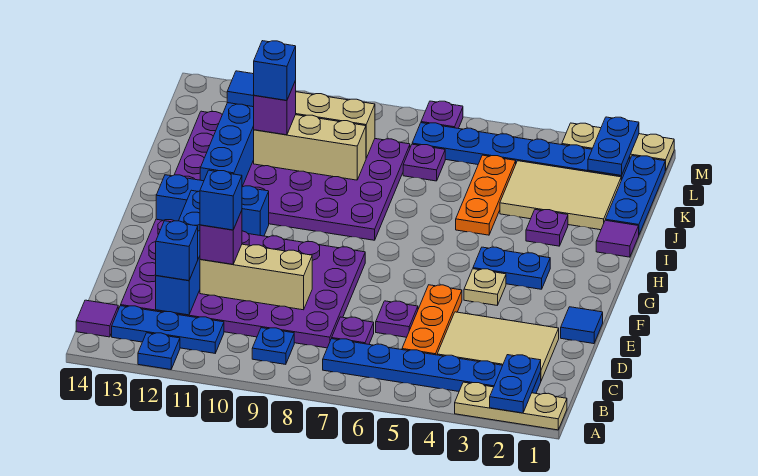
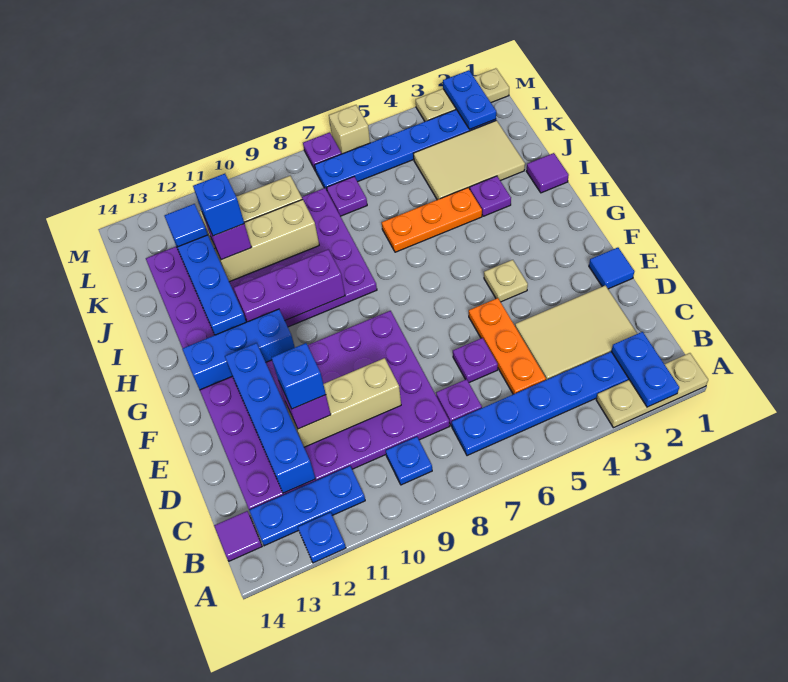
blue 1x1 brick [156,221,198,281] -> none
blue 1x2 plate [473,247,550,289] -> none
none -> purple 1x3 brick [234,249,345,322]
orange 1x3 plate [456,155,516,235] -> orange 1x3 plate turned to [382,188,482,252]
blue 1x3 plate [605,156,665,234] -> none
none -> tan 1x1 brick [329,105,370,154]

